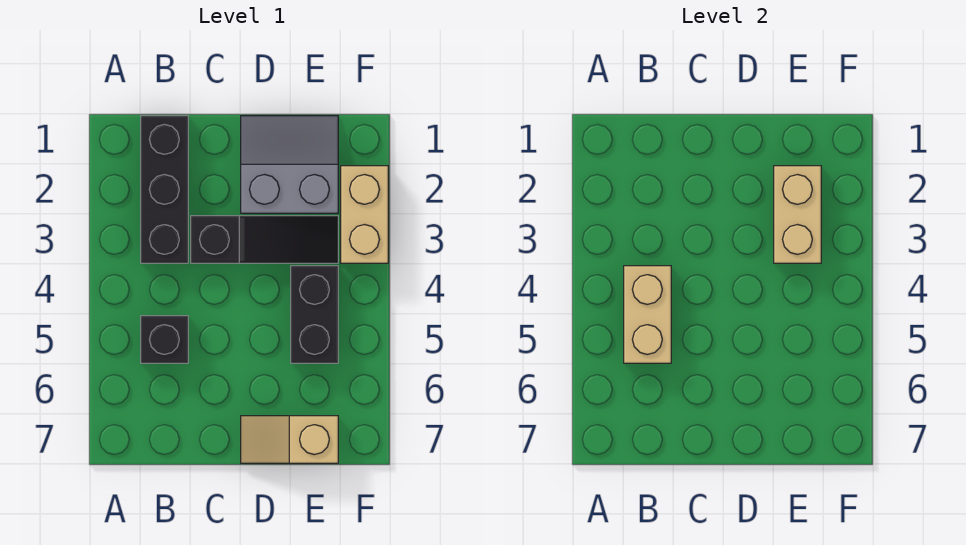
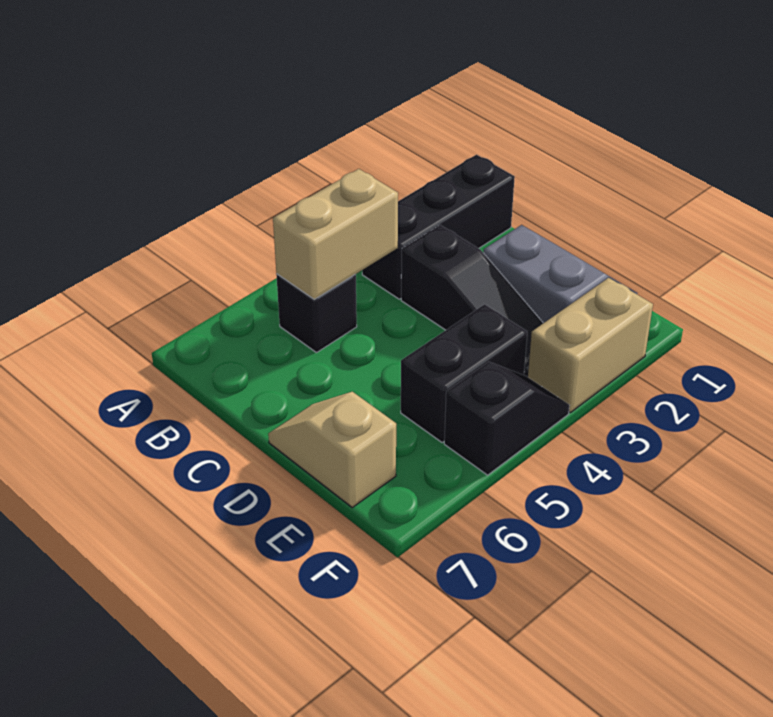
tan 1x2 brick [774,166,821,263] -> none
none -> black 1x2 slope [444,362,569,475]

